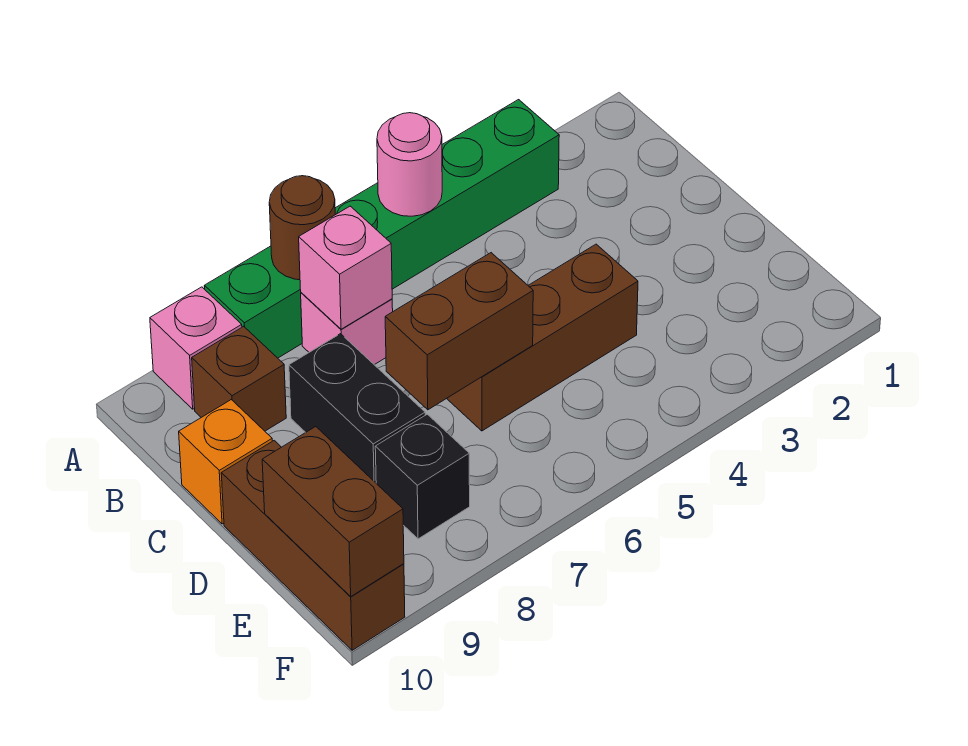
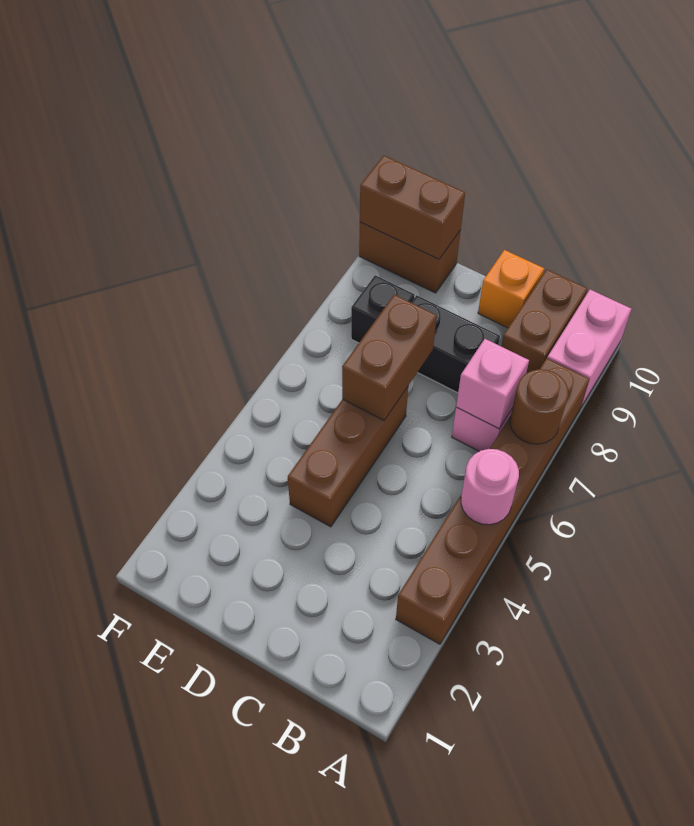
green 1x6 brick [204,100,559,358] -> brown 1x6 brick [396,358,589,644]
pink 1x1 brick [150,287,242,409] -> pink 1x2 brick [547,290,631,407]
brown 1x1 brick [192,326,286,431] -> brown 1x2 brick [501,270,588,373]
brown 1x3 brick [221,441,405,650] -> brown 1x2 brick [359,222,461,293]

